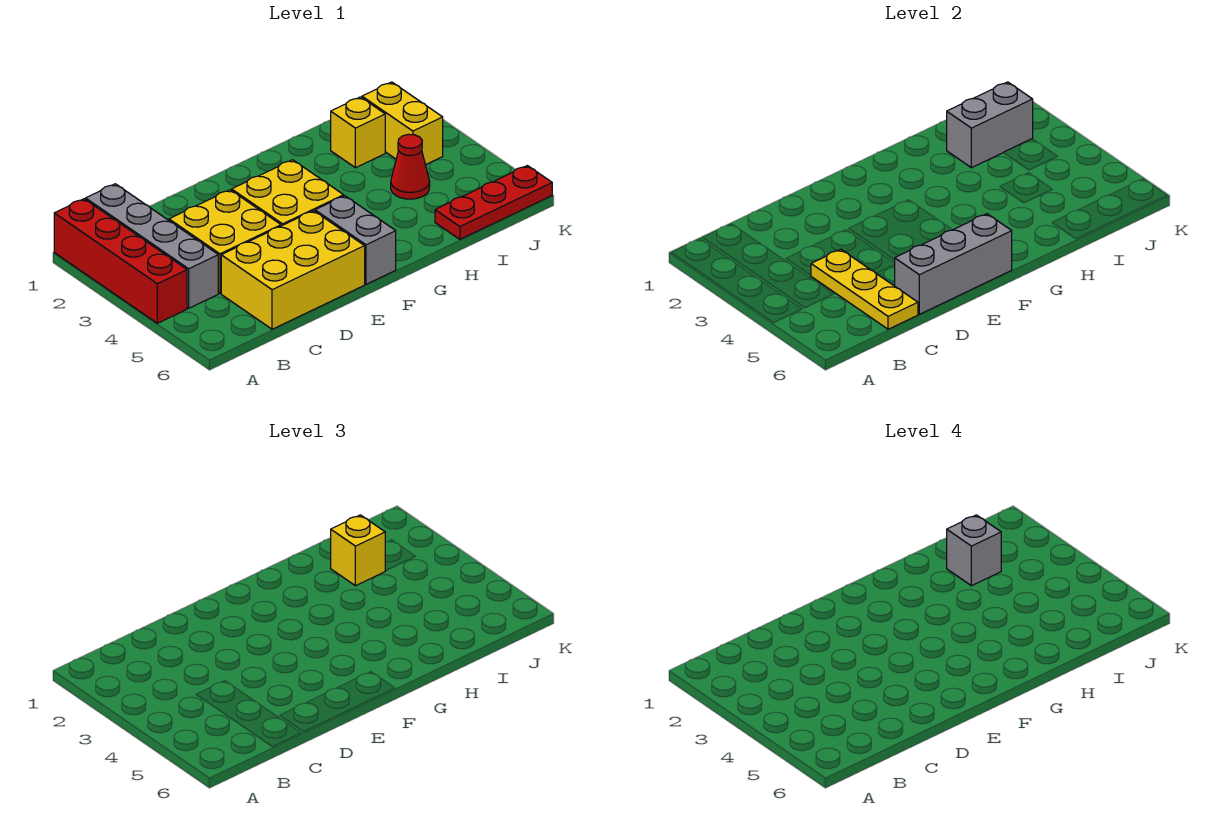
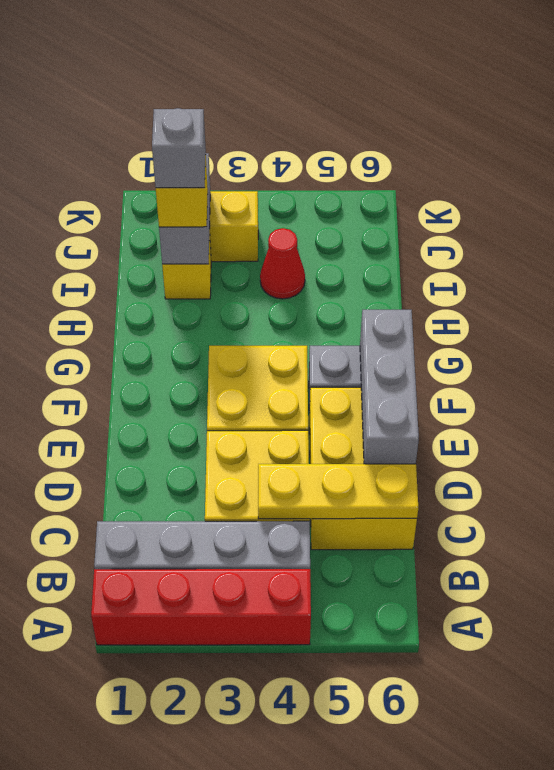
red 1x3 plate [435,166,552,239] -> none

